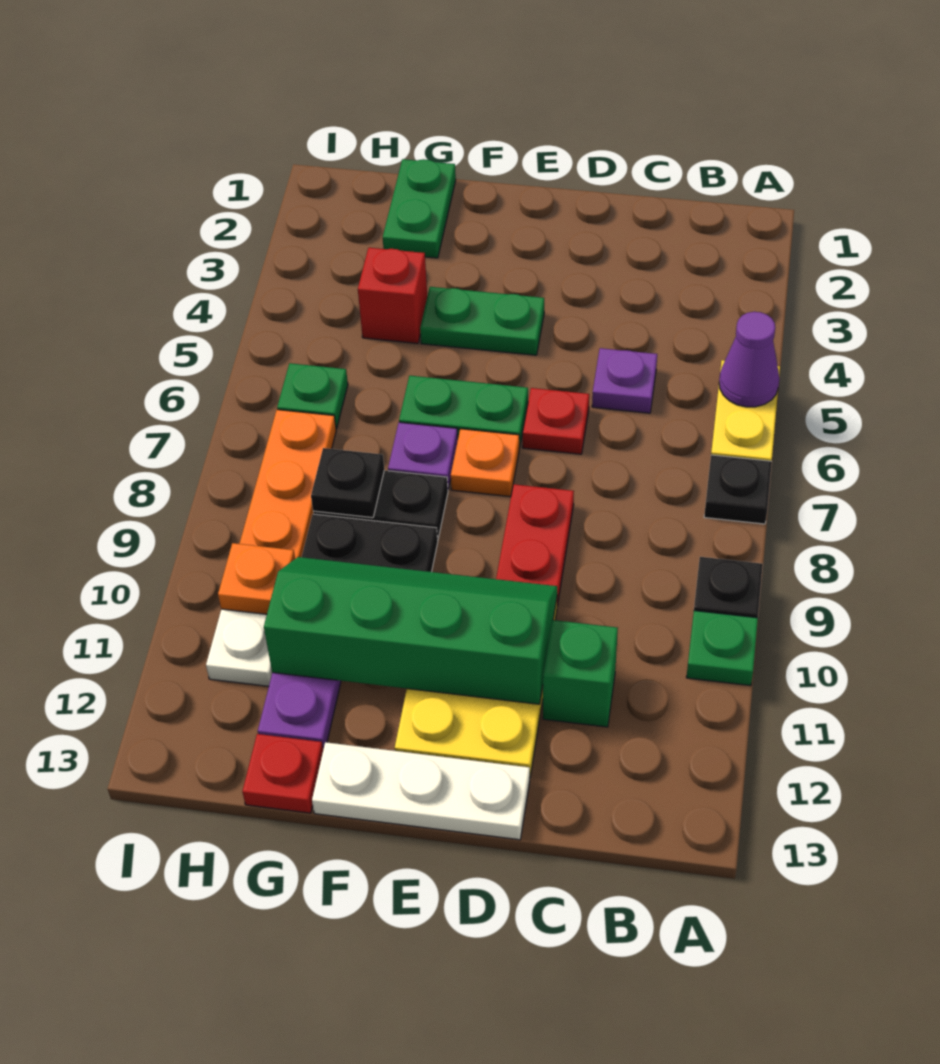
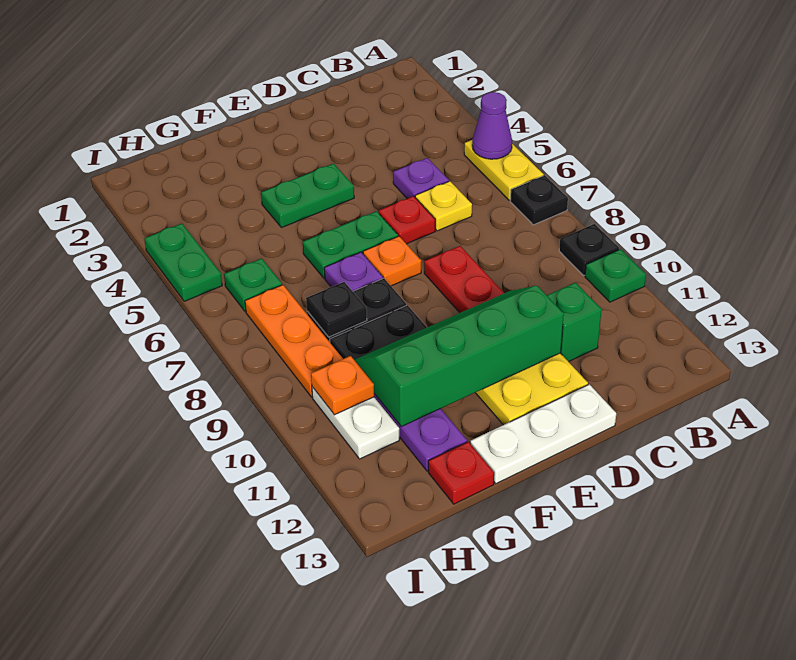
none -> yellow 1x1 plate [415,181,472,231]
green 1x2 plate [383,159,456,258] -> green 1x2 plate moved to [144,223,222,301]
red 1x1 brick [358,248,427,343] -> none

